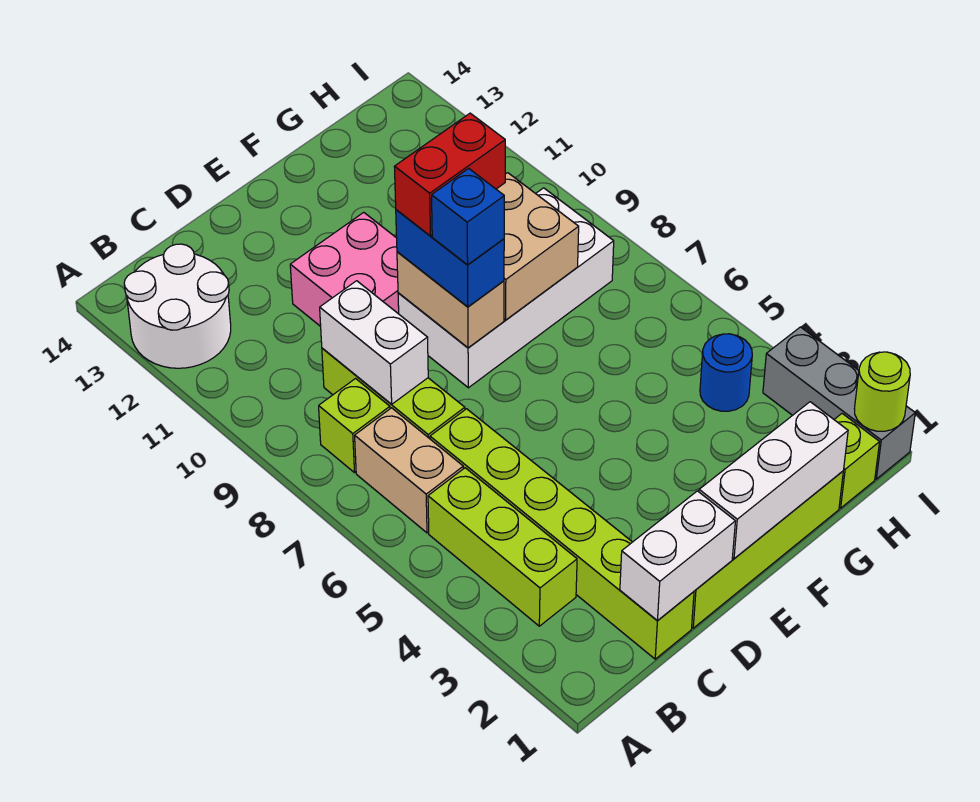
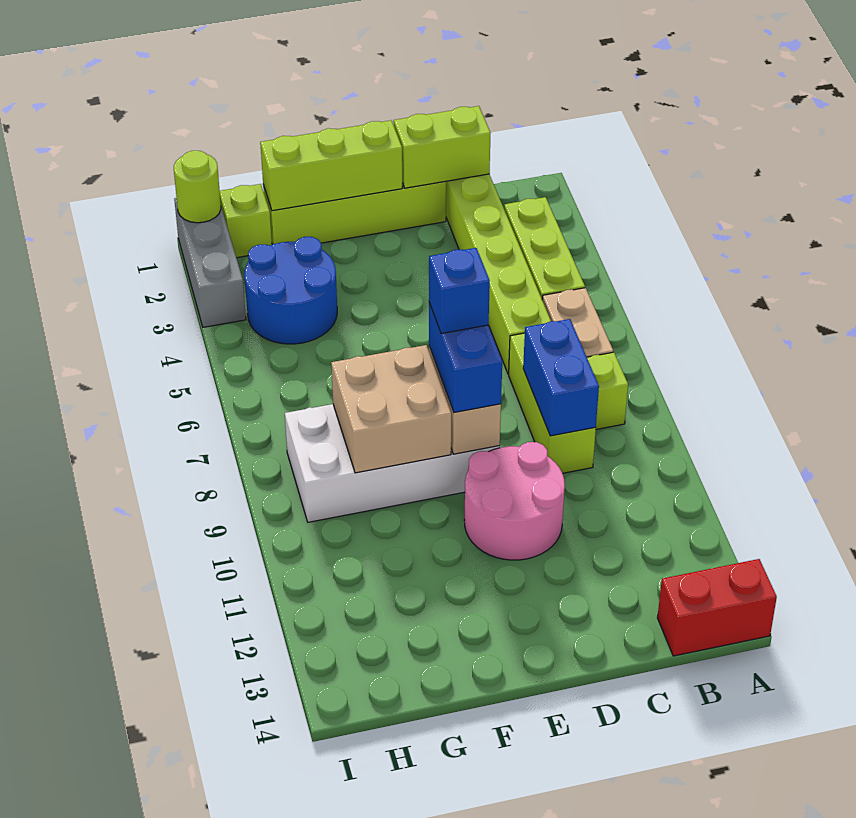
white 2x2 round brick [124,244,231,368] -> none
white 1x2 brick [620,491,735,621] -> lime 1x2 brick [394,106,491,188]
white 1x2 brick [320,281,428,404] -> blue 1x2 brick [523,319,599,436]
pink 2x2 brick [290,212,399,326] -> pink 2x2 round brick [464,442,565,560]
white 1x3 brick [699,402,848,559] -> lime 1x3 brick [260,120,402,211]
red 1x2 brick [394,113,505,236] -> red 1x2 brick moved to [657,559,777,656]
blue 1x1 round brick [700,334,752,411] -> blue 2x2 round brick [244,237,337,344]

